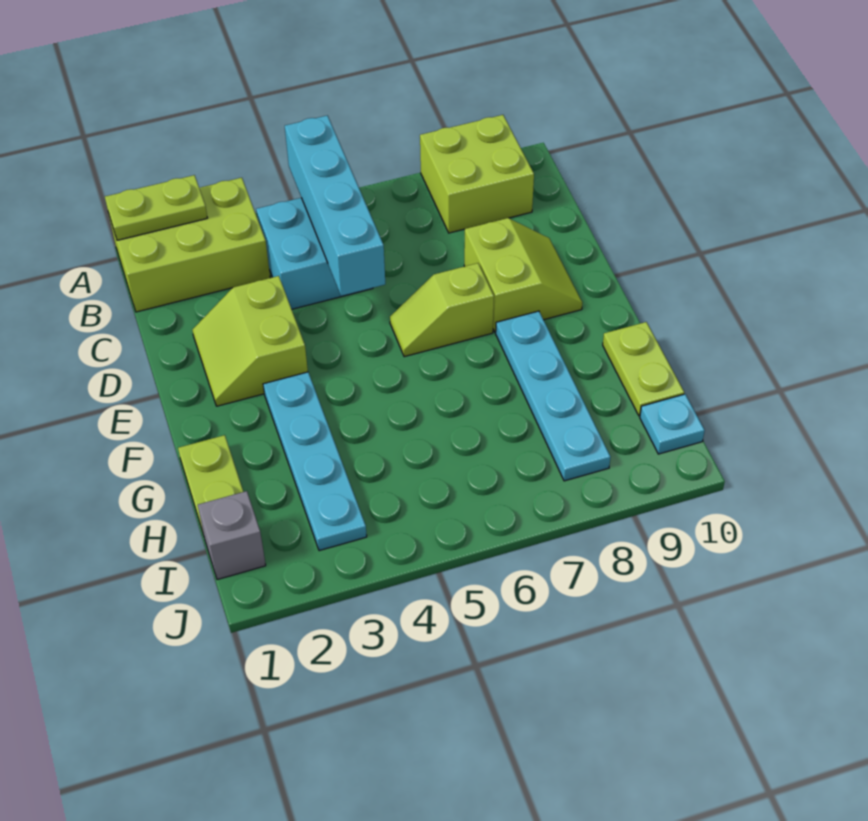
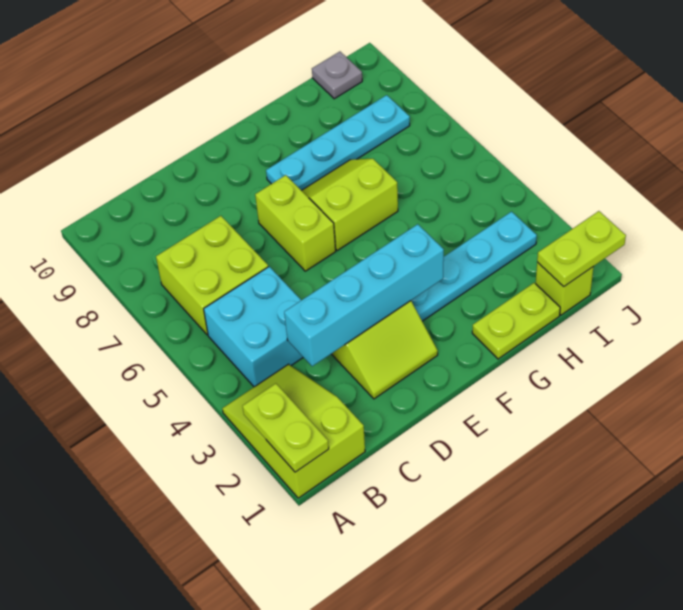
lime 2x3 brick [109,178,270,312] -> lime 2x3 slope [222,364,365,498]
cyan 1x4 brick [285,115,385,296] -> cyan 1x4 brick moved to [284,224,444,366]
lime 2x2 brick [420,115,534,233] -> lime 2x2 brick moved to [156,216,268,335]
lime 2x2 slope [464,218,582,333] -> lime 2x2 slope moved to [301,159,398,251]
lime 1x2 slope [390,263,494,357] -> lime 1x2 brick [255,175,336,271]
lime 1x2 plate [603,322,684,416] -> lime 1x2 plate moved to [537,211,626,287]
grey 1x1 brick [198,491,266,580] -> lime 1x1 brick [536,262,593,315]
cyan 1x1 plate [640,394,705,454] -> grey 1x1 plate [312,52,362,99]

